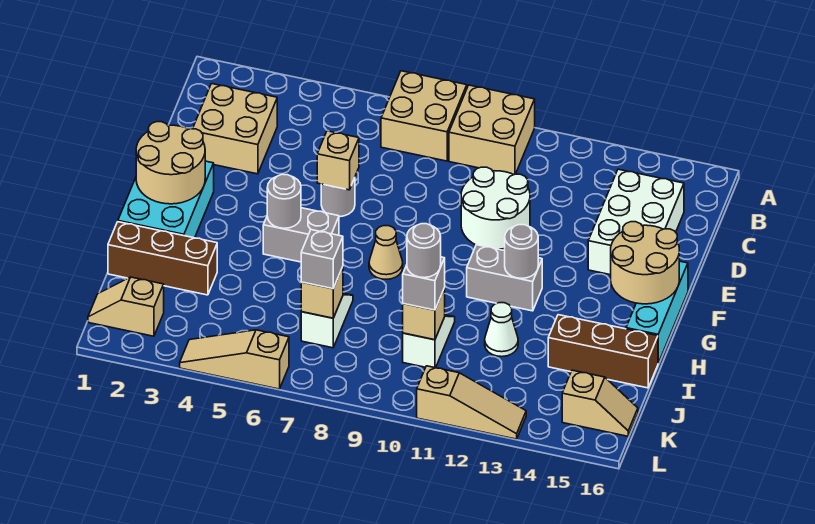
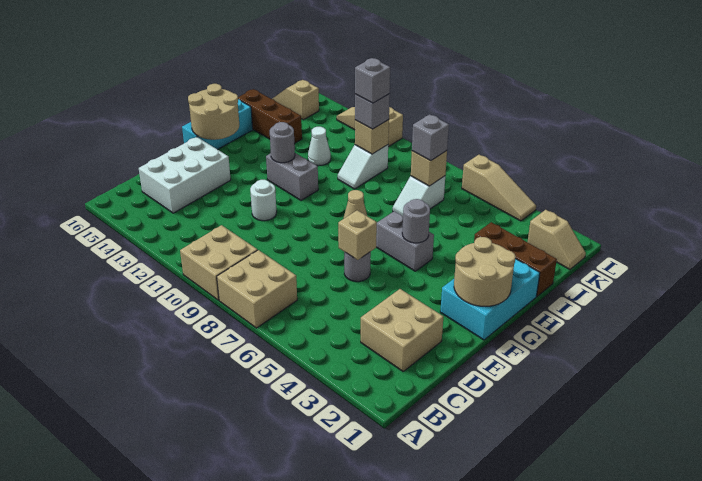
white 2x2 round brick [461,167,530,249] -> white 1x1 round brick [250,180,277,221]
grey 1x1 round brick [407,224,441,278] -> grey 1x1 brick [355,58,390,103]

